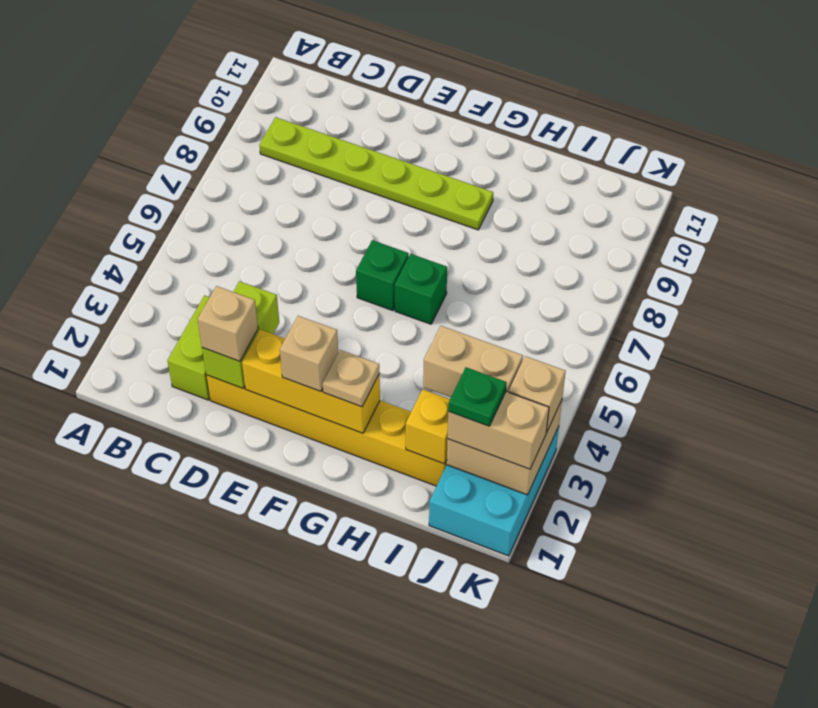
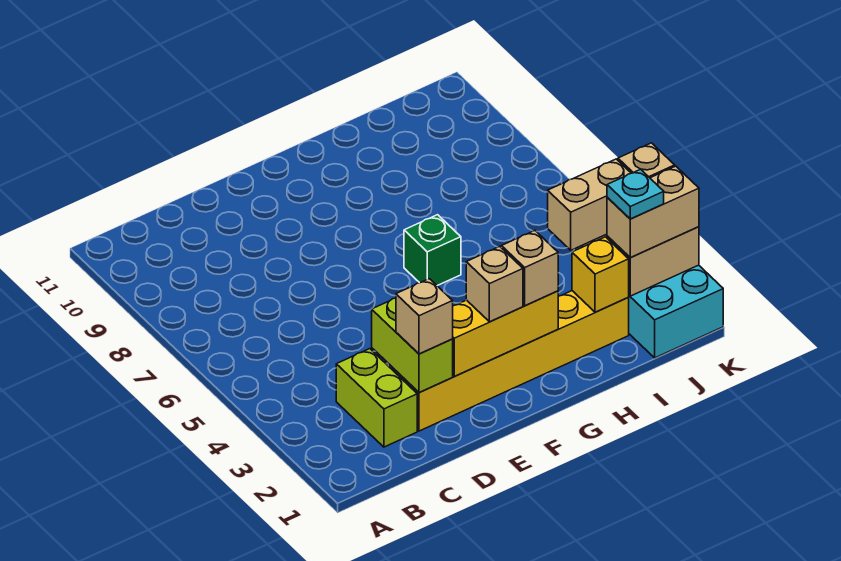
lime 1x6 plate [259,117,493,230] -> none
green 1x1 brick [356,240,409,311] -> none
tan 1x1 plate [323,350,379,407] -> tan 1x1 brick [502,231,558,306]
green 1x1 plate [448,367,507,426] -> cyan 1x1 plate [607,169,664,219]

